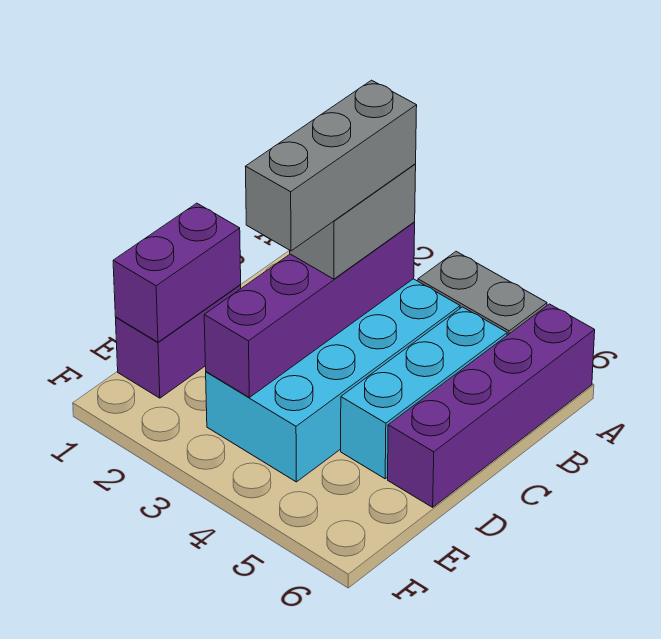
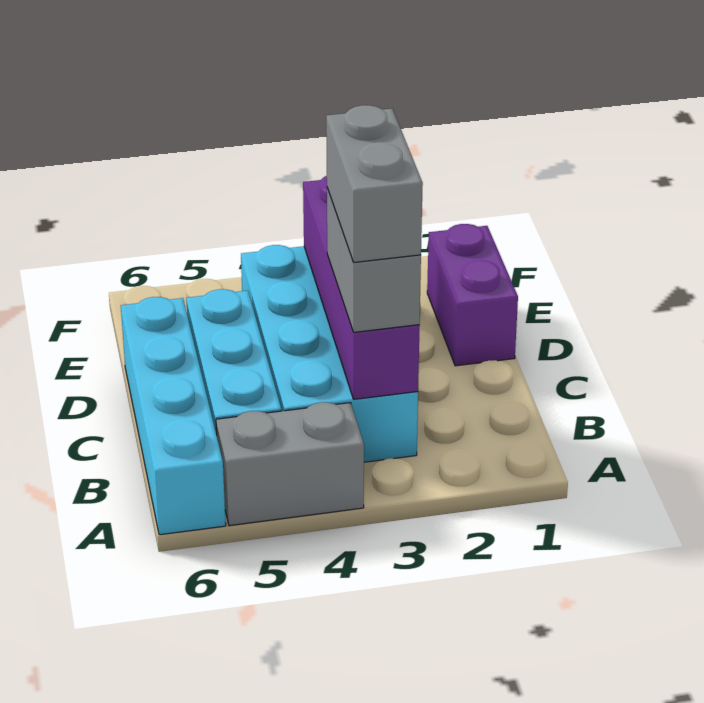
purple 1x4 brick [388,304,595,507] -> cyan 1x4 brick [121,297,226,535]
grey 1x3 brick [245,80,417,251] -> grey 1x2 brick [326,105,423,263]
purple 1x2 brick [113,203,241,342] -> none

